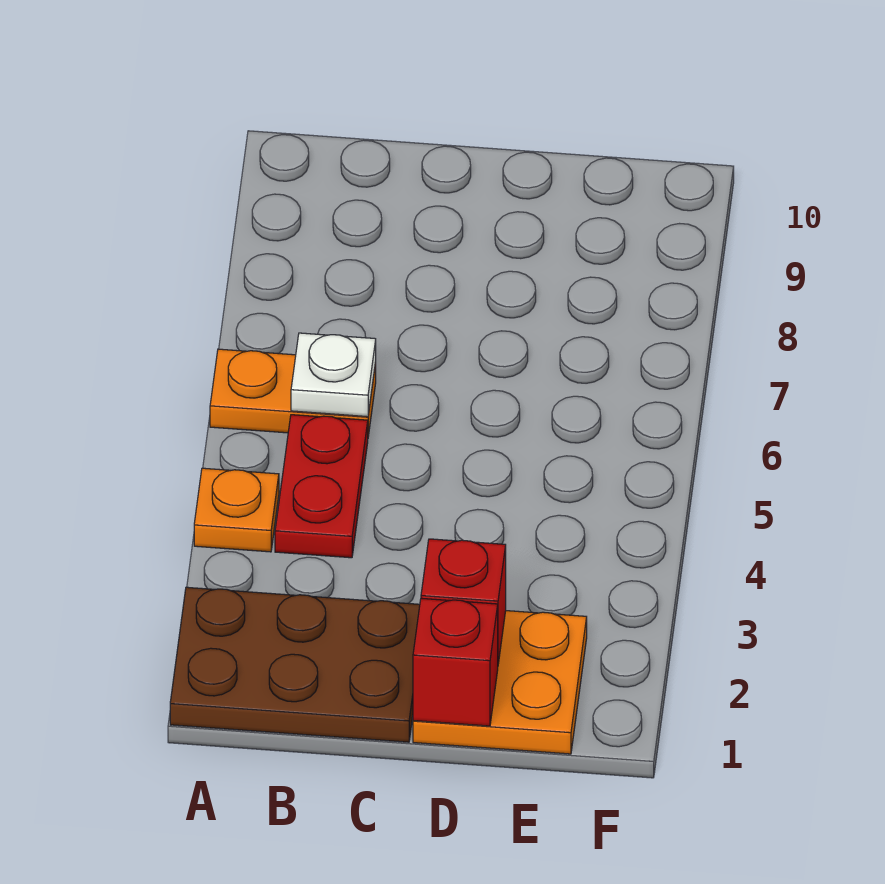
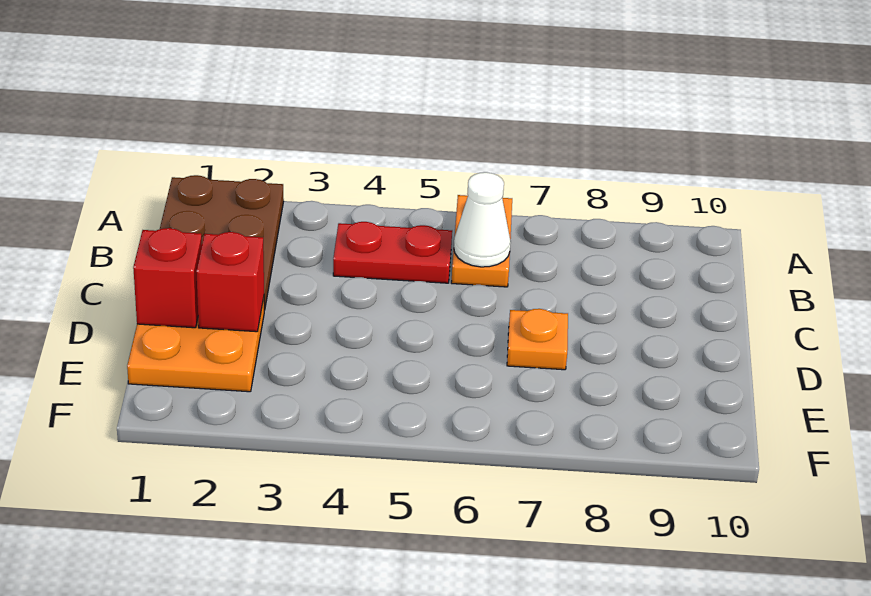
orange 1x1 plate [194,468,279,552] -> orange 1x1 plate moved to [507,309,568,370]
white 1x1 plate [291,333,376,417] -> white 1x1 cone [454,172,511,267]

